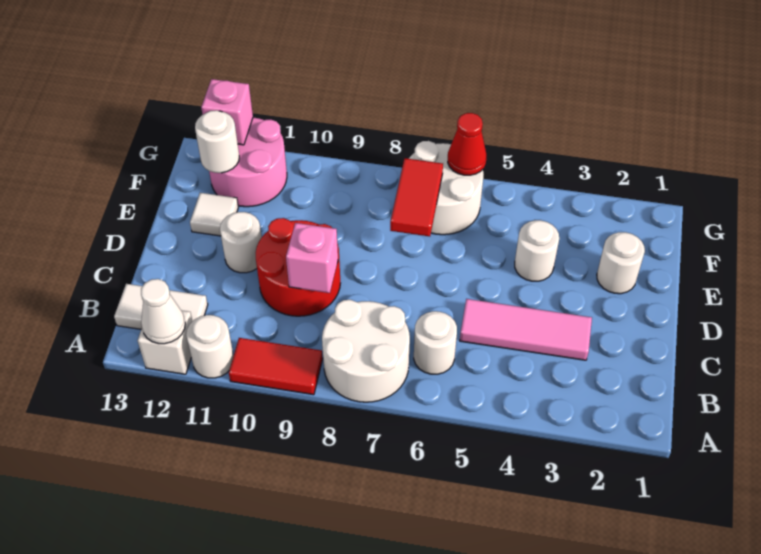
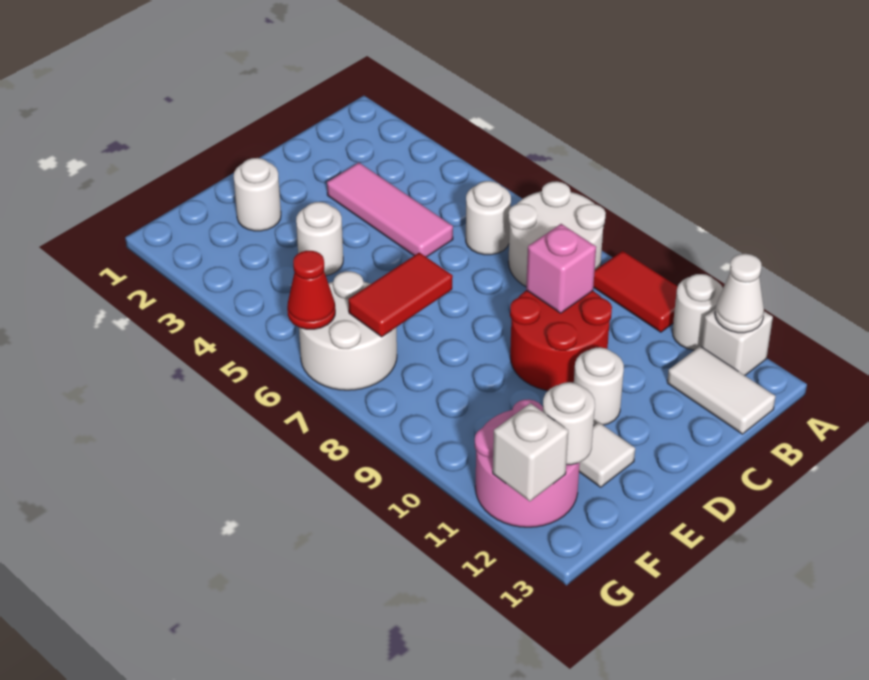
pink 1x1 brick [201,79,253,145] -> white 1x1 brick [493,403,568,501]

